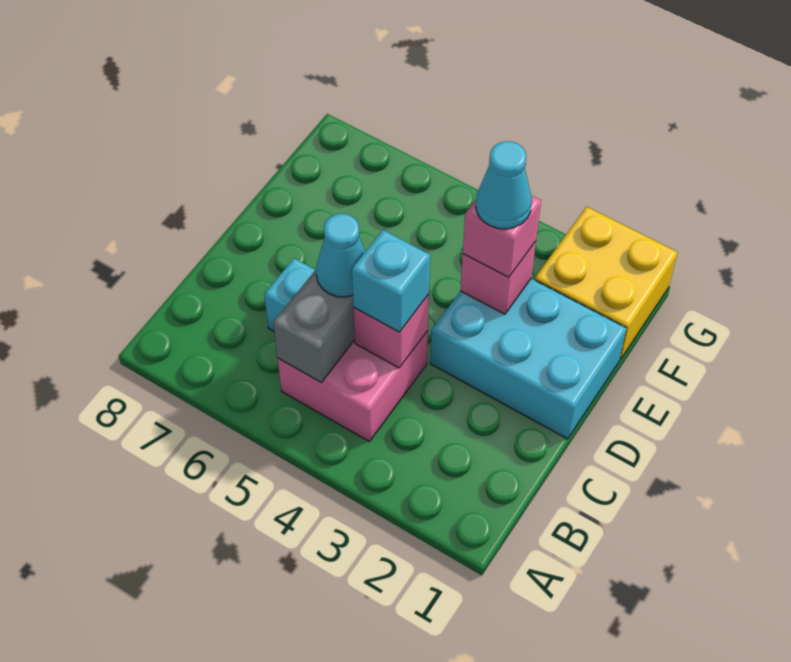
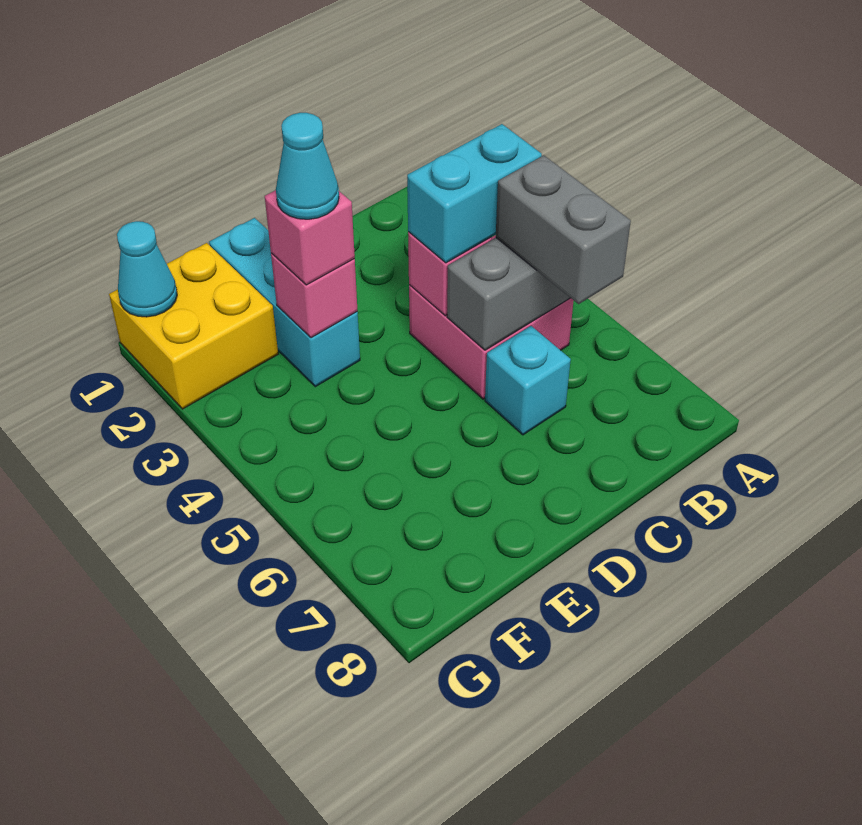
none -> grey 1x2 brick [496,155,631,304]
cyan 1x1 brick [352,230,430,332] -> cyan 1x2 brick [407,124,542,263]
cyan 1x1 cone [316,214,365,297] -> cyan 1x1 cone moved to [117,221,177,317]
cyan 2x3 brick [430,279,627,439] -> cyan 1x3 brick [209,218,360,387]

